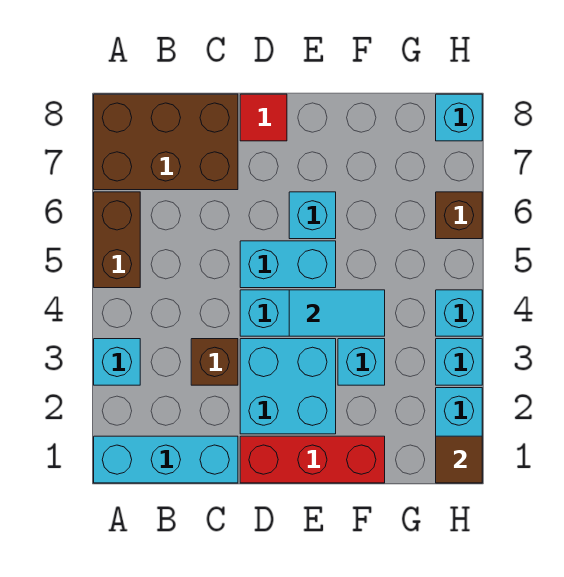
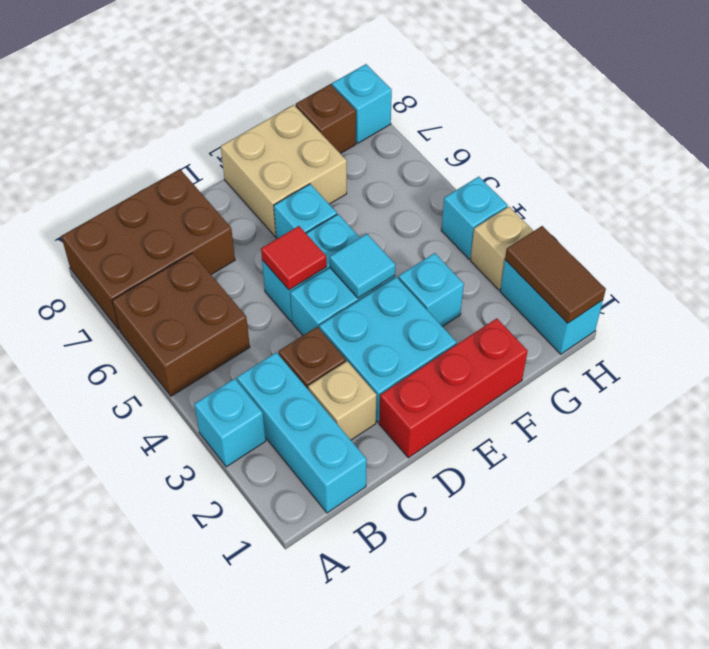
cyan 1x3 brick [94,436,238,483] -> cyan 1x3 brick turned to [237,352,367,513]
brown 1x2 brick [94,192,140,288] -> brown 2x2 brick [112,253,250,396]
none -> tan 1x1 brick [308,361,377,440]
red 1x1 tile [240,94,287,141] -> red 1x1 tile moved to [261,226,327,290]
cyan 1x2 tile [289,290,385,336] -> cyan 1x1 tile [330,234,395,298]
none -> tan 2x2 brick [221,105,347,236]
brown 1x1 tile [436,436,482,483] -> brown 1x2 tile [505,226,606,323]
cyan 1x1 brick [436,339,482,385] -> tan 1x1 brick [470,207,533,290]
brown 1x1 brick [436,192,482,239] -> brown 1x1 brick moved to [296,84,356,154]

